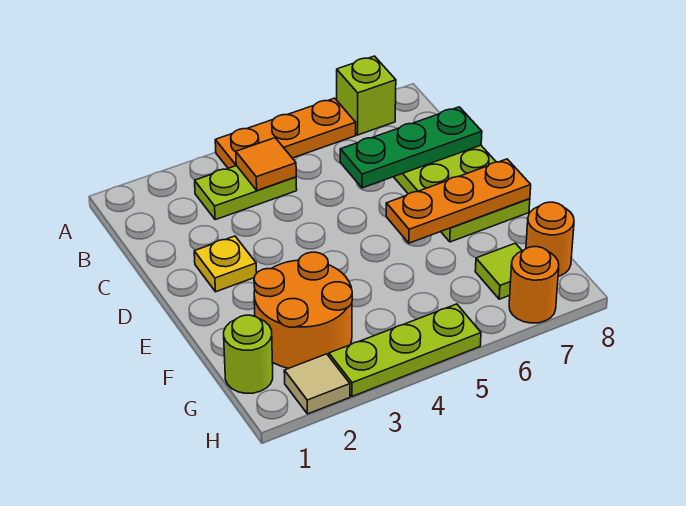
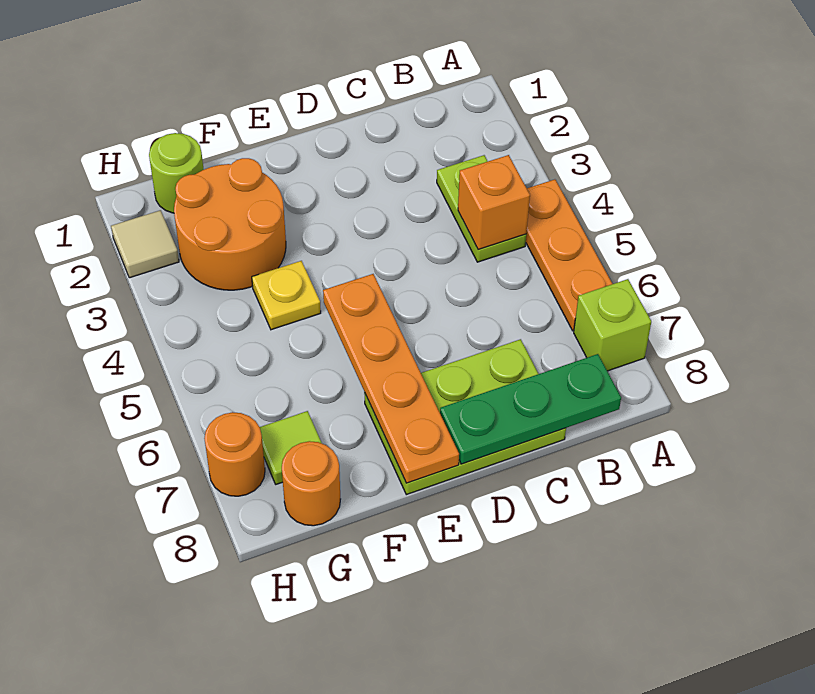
orange 1x1 tile [236,138,296,190] -> orange 1x1 brick [458,155,530,250]
green 1x3 plate [340,107,482,188] -> green 1x3 plate turned to [440,354,621,464]
yellow 1x1 plate [194,236,257,292] -> yellow 1x1 plate moved to [252,261,321,330]
orange 1x3 plate [386,159,531,243] -> orange 1x4 plate [323,274,459,483]
lime 1x3 plate [329,304,481,396] -> none

